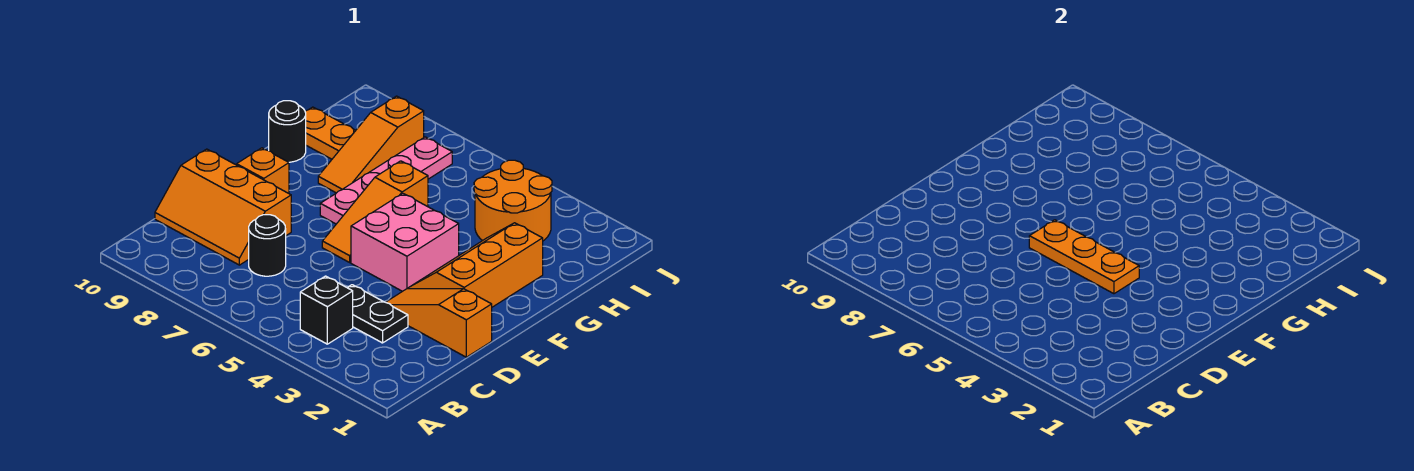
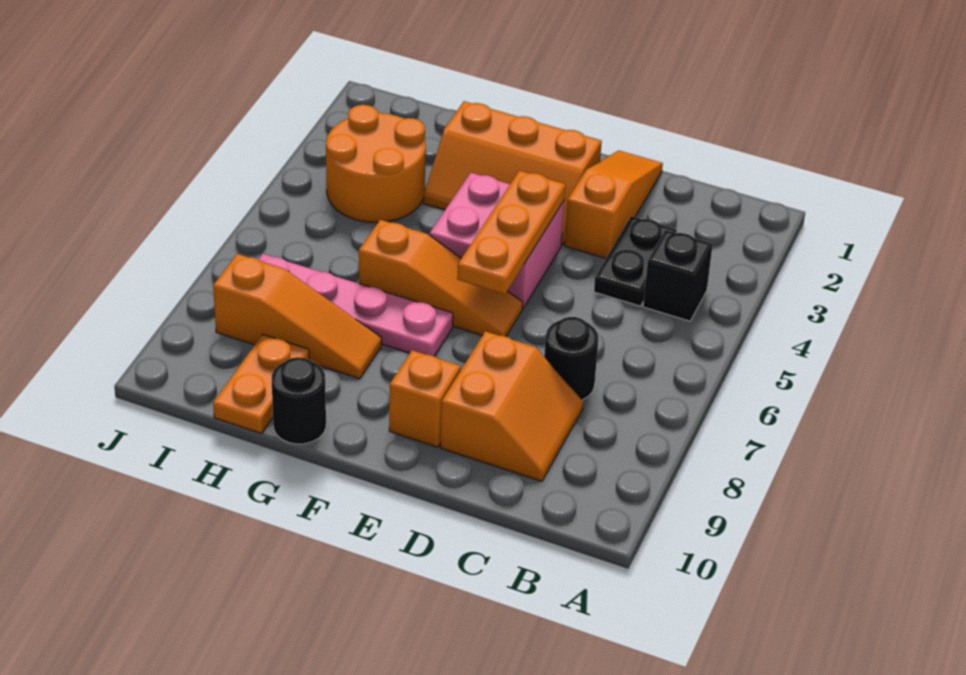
orange 2x3 slope [155,149,291,265] -> orange 2x2 slope [441,331,583,481]
orange 1x3 slope [386,289,492,357] -> orange 1x3 slope turned to [564,150,663,258]

